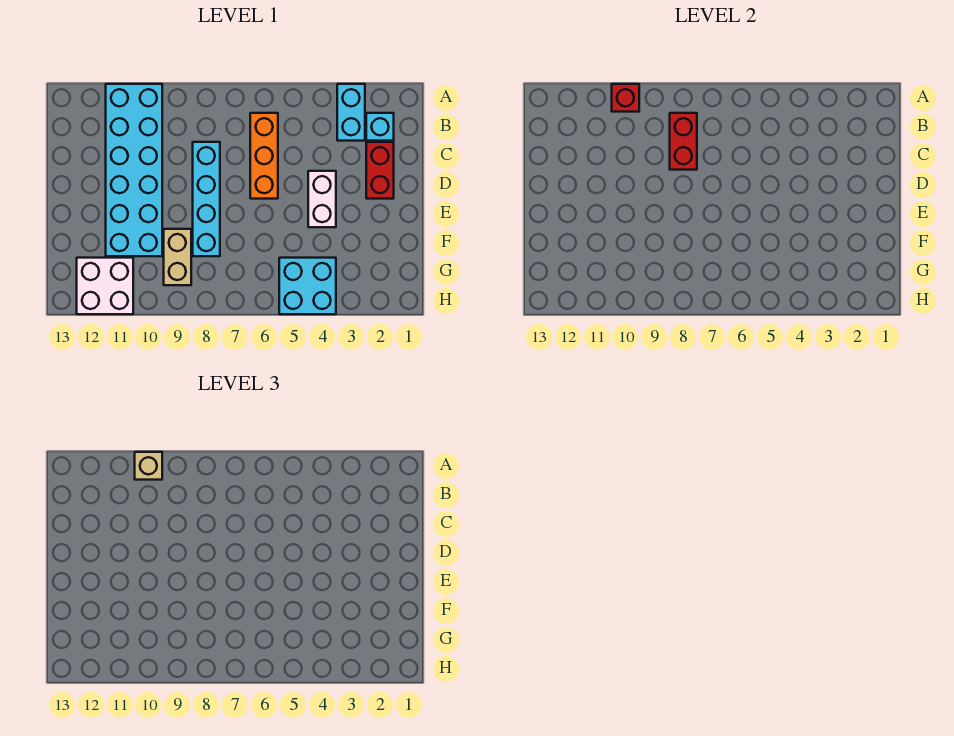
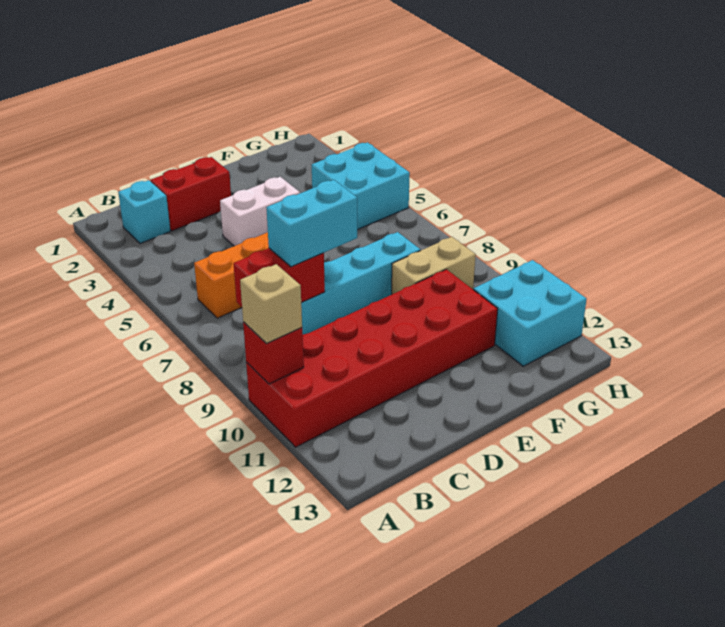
cyan 1x2 brick [337,84,365,141] -> cyan 1x2 brick moved to [266,180,357,267]
cyan 2x6 brick [106,84,162,256] -> red 2x6 brick [246,269,498,447]
white 2x2 brick [77,258,133,314] -> cyan 2x2 brick [474,260,587,366]

